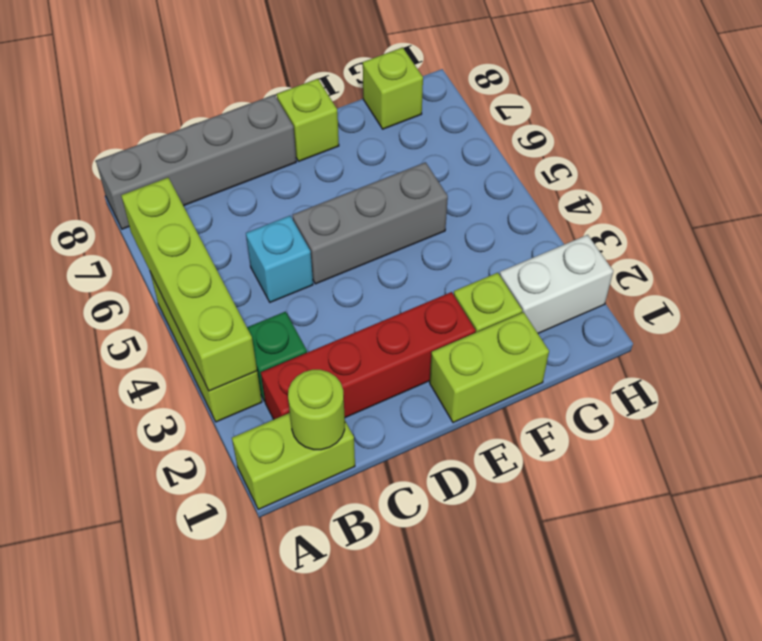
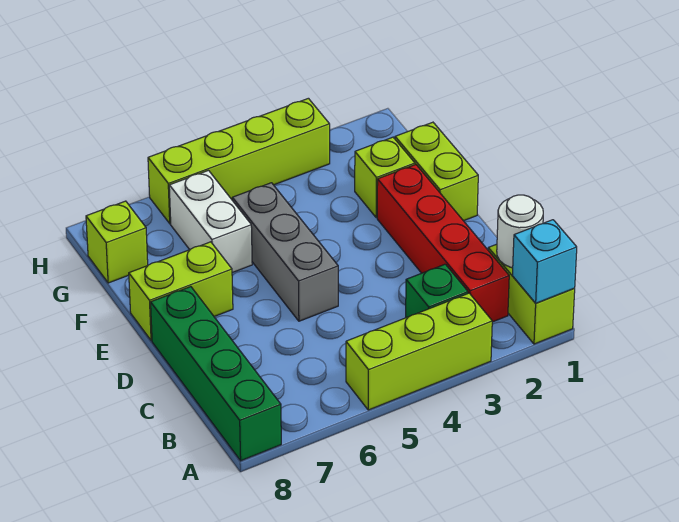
lime 1x4 brick [121,178,257,391] -> lime 1x4 brick moved to [148,98,330,224]
grey 1x4 brick [96,95,296,229] -> green 1x4 brick [151,287,281,461]
lime 1x1 round brick [288,370,345,450] -> white 1x1 round brick [497,195,543,268]
cyan 1x1 brick [246,216,313,302] -> cyan 1x1 brick moved to [512,220,577,303]
lime 1x1 brick [277,79,339,161] -> lime 1x2 brick [129,242,233,341]
white 1x2 brick [500,235,613,333] -> white 1x2 brick moved to [169,170,252,273]

